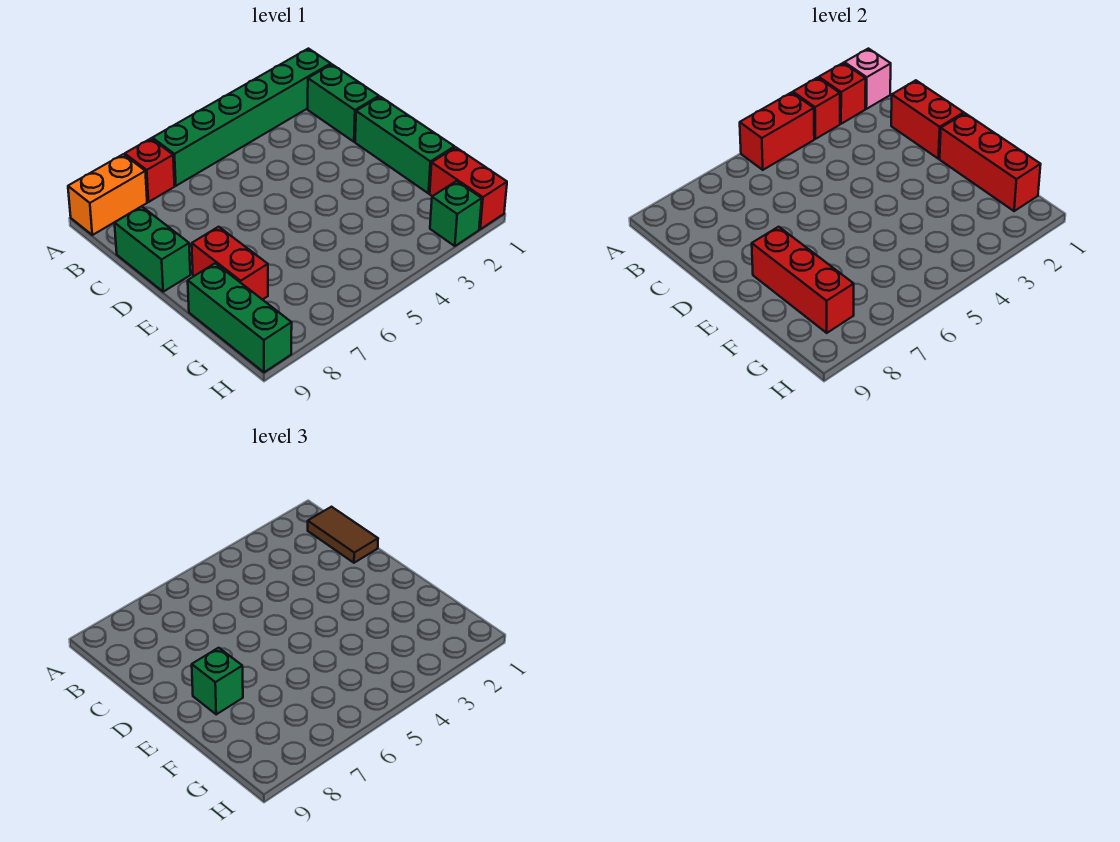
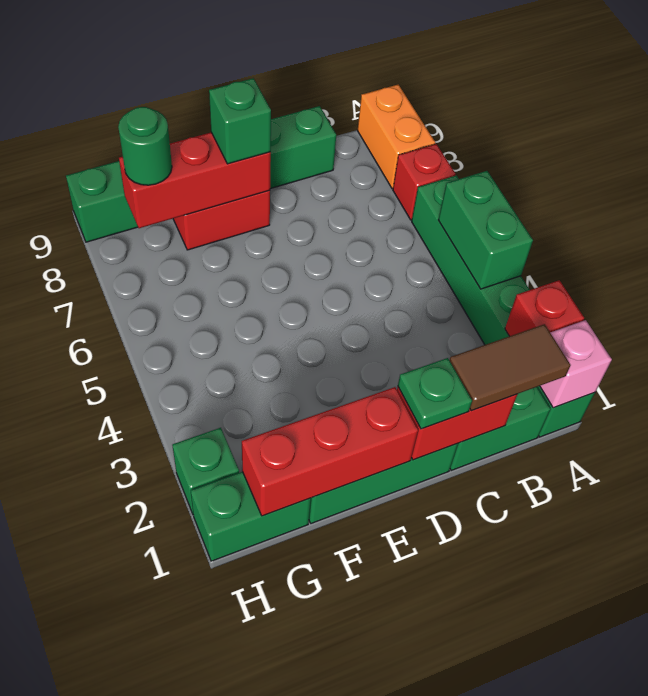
red 1x1 brick [793,78,840,139] -> none
red 1x2 brick [740,92,814,170] -> green 1x2 brick [438,171,533,289]
none -> green 1x1 plate [398,358,472,429]
red 1x2 brick [430,147,507,229] -> green 1x2 brick [191,472,311,561]
none -> green 1x1 round brick [118,107,172,185]

